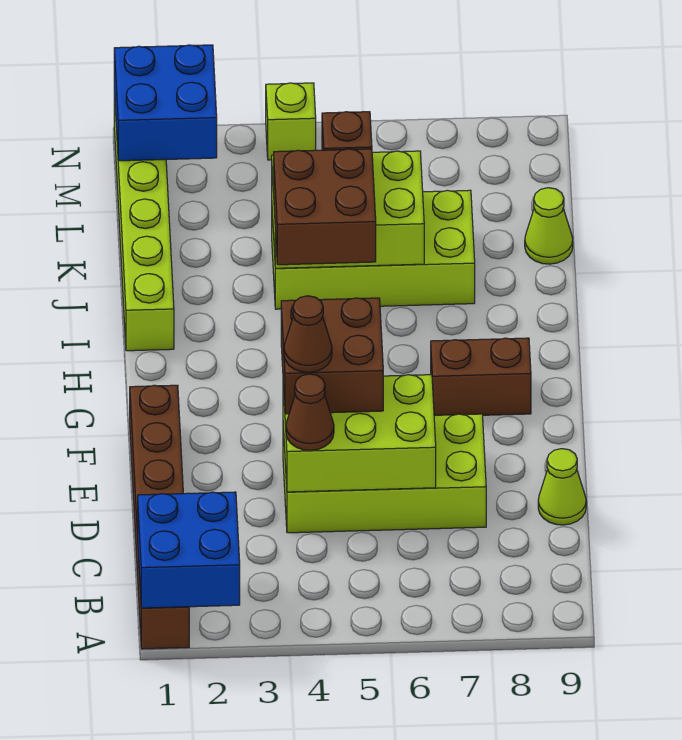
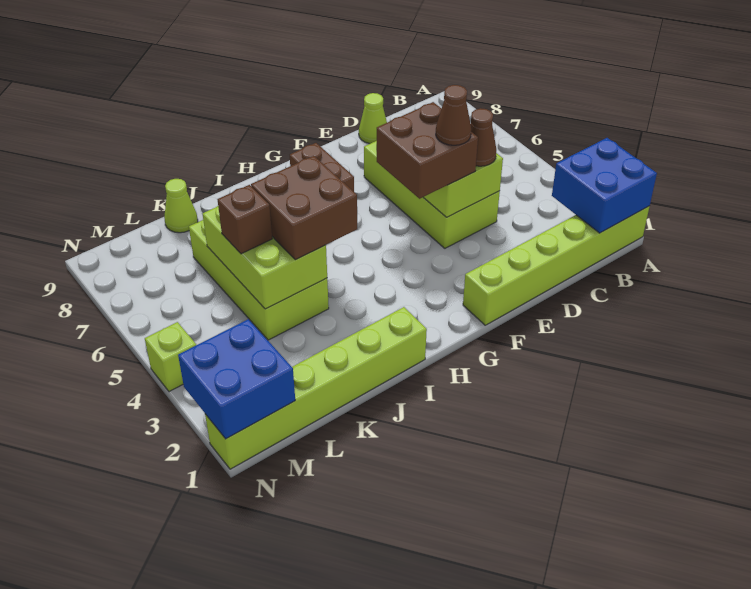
brown 1x6 brick [130,385,189,649] -> lime 1x6 brick [463,206,650,325]

